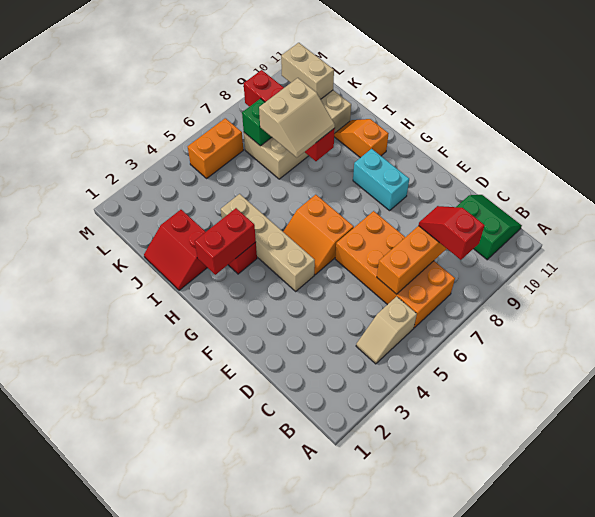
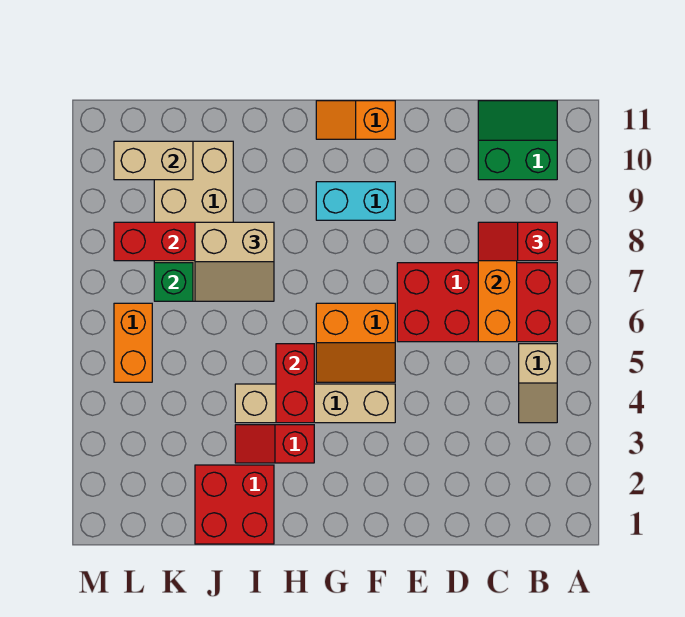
orange 2x4 brick [335,211,455,328] -> red 2x4 brick [397,263,557,342]
red 1x2 brick [195,208,256,275] -> red 1x2 brick moved to [276,344,314,423]
orange 1x2 slope [334,119,389,158] -> orange 1x2 slope moved to [316,101,395,139]
red 2x2 slope [144,210,207,290] -> red 2x2 brick [195,465,274,544]
tan 2x2 slope [259,78,335,158] -> tan 2x2 slope turned to [195,222,274,301]

